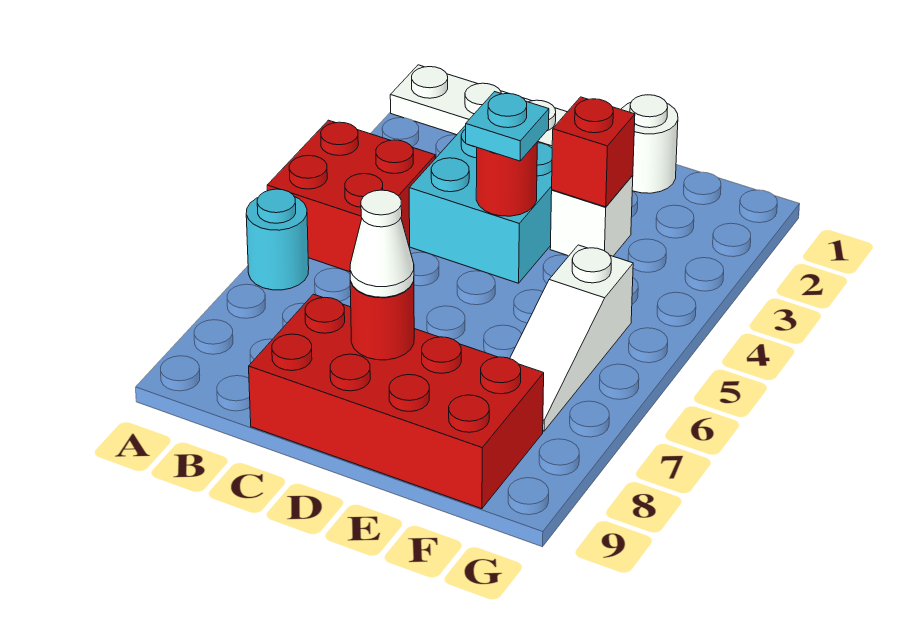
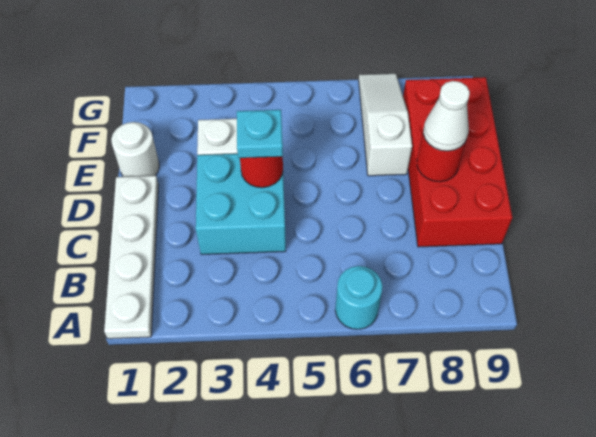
red 2x2 brick [267,120,435,272] -> none
red 1x1 brick [552,97,635,207] -> none
white 1x3 slope [510,245,633,431] -> white 1x3 slope turned to [359,74,412,176]

